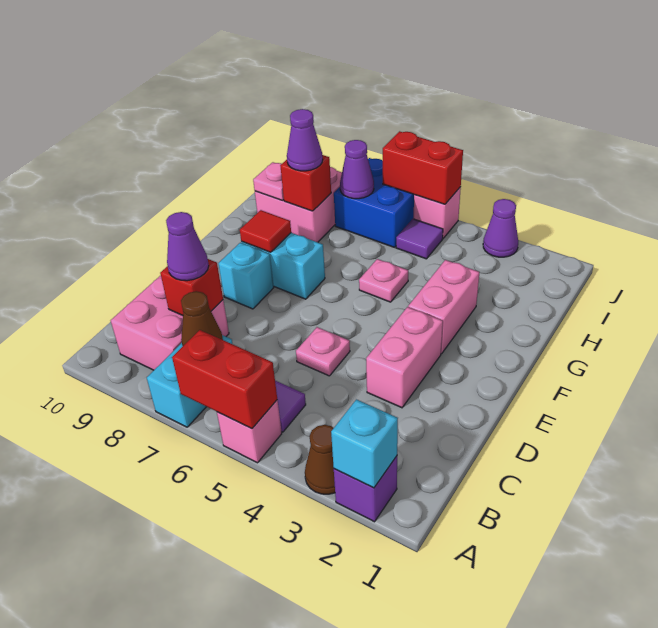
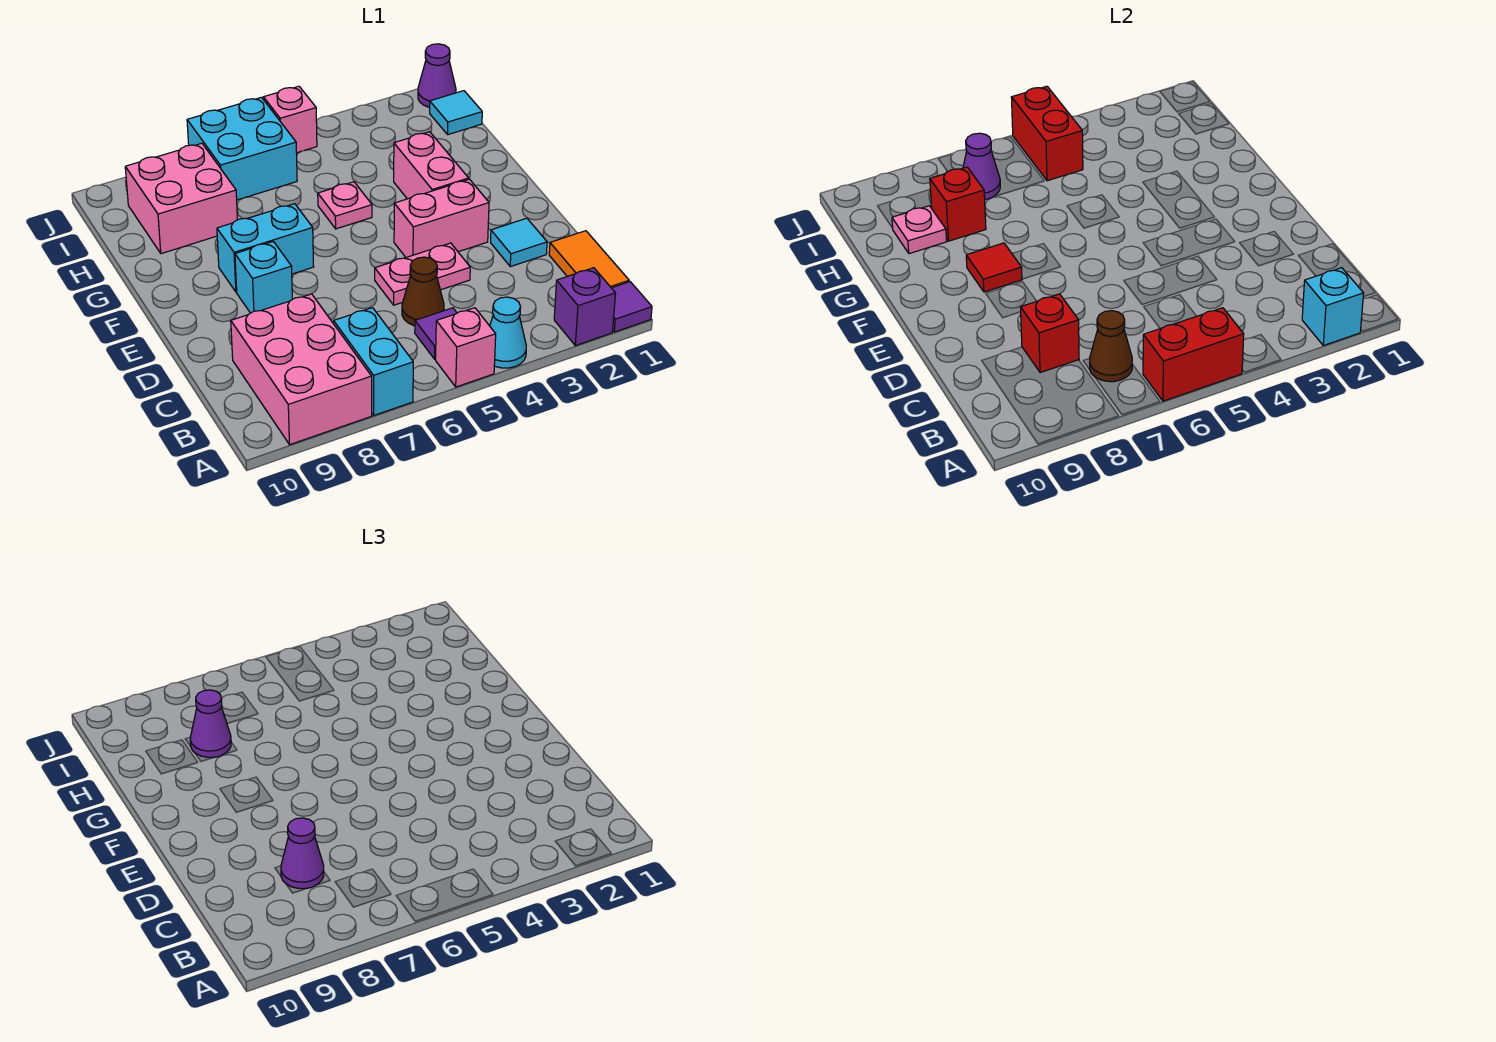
brown 1x1 cone [305,425,335,494] -> brown 1x1 cone moved to [402,257,444,326]
none -> cyan 1x1 cone [490,297,526,368]
none -> orange 1x2 tile [549,231,629,288]
pink 2x2 brick [111,276,229,370] -> pink 2x3 brick [231,294,372,445]
none -> cyan 1x1 tile [491,218,547,267]
pink 1x2 brick [366,307,443,408] -> pink 1x2 brick turned to [394,179,489,257]
pink 1x1 plate [296,327,350,376] -> pink 1x2 plate [375,243,470,305]
none -> cyan 1x1 tile [430,91,482,135]
purple 1x1 tile [396,219,443,259] -> purple 1x1 tile moved to [612,282,652,332]
blue 2x2 brick [334,158,414,247] -> cyan 2x2 brick [187,97,297,200]
purple 1x1 cone [483,199,518,257] -> purple 1x1 cone moved to [418,44,456,107]
red 1x2 brick [383,131,463,204] -> red 1x2 brick turned to [1011,86,1083,181]

